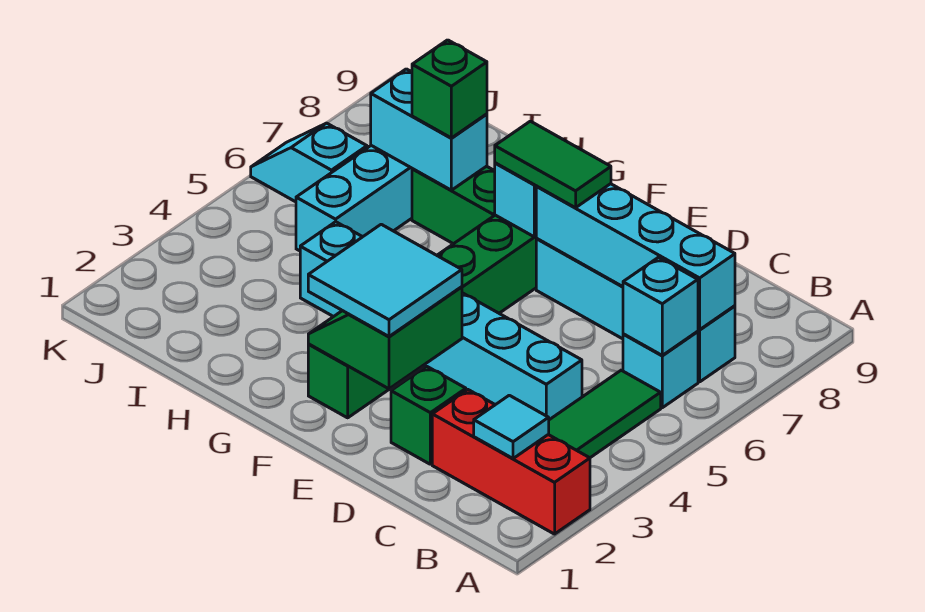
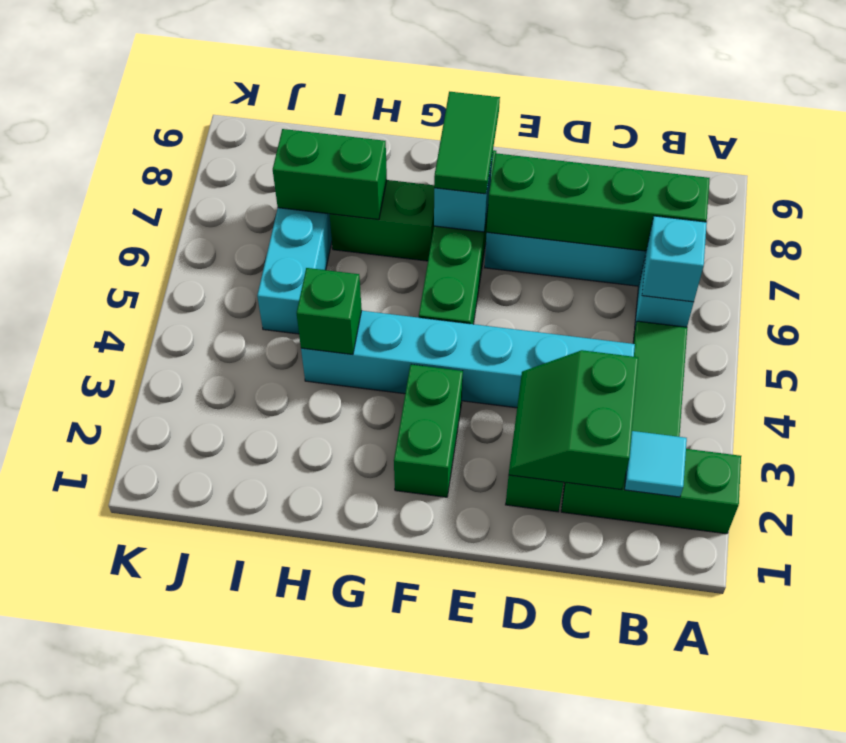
red 1x3 brick [432,390,590,534] -> green 1x3 brick [561,449,741,534]
cyan 1x4 brick [536,184,735,330] -> green 1x4 brick [487,153,710,251]
green 2x2 slope [308,287,462,389] -> green 2x2 slope moved to [509,350,638,490]
cyan 2x2 tile [308,224,462,336] -> none
green 1x2 tile [495,121,611,208] -> green 1x2 tile turned to [434,92,500,194]
cyan 1x2 brick [371,69,487,190] -> green 1x2 brick [273,129,387,220]
green 1x1 brick [412,40,487,138] -> green 1x1 brick moved to [297,268,362,354]
cyan 1x2 slope [251,123,367,202] -> none

